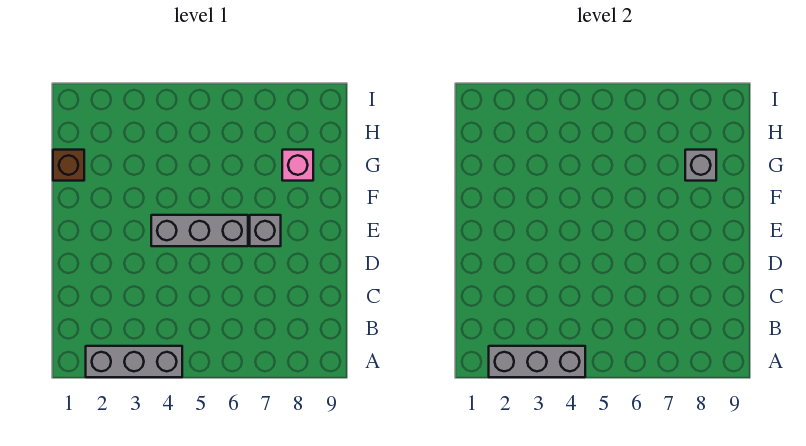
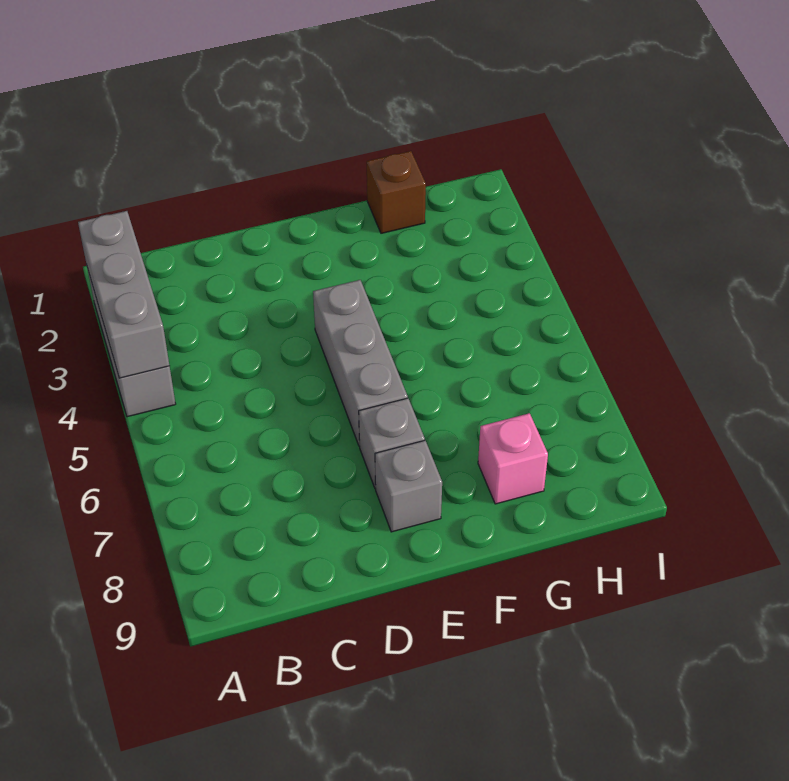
grey 1x1 brick [685,150,716,181] -> grey 1x1 brick moved to [375,440,442,532]

